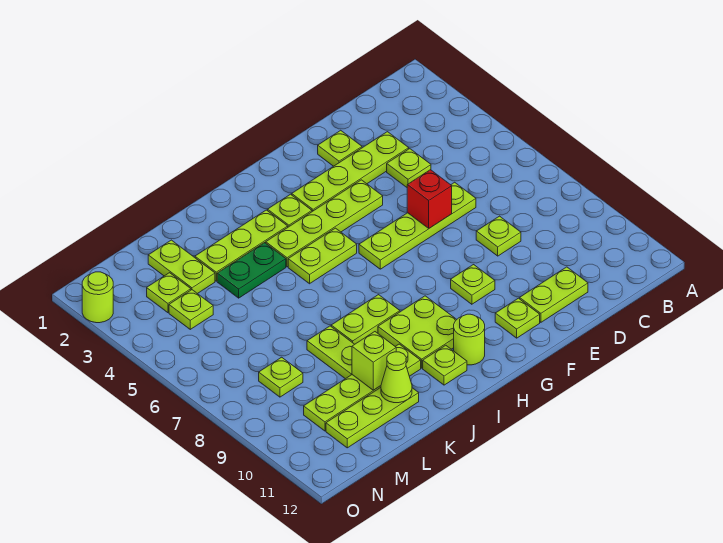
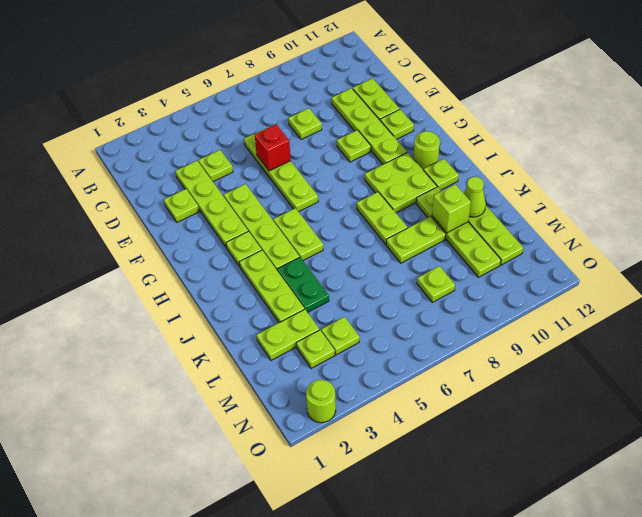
none -> lime 1x4 plate [332,88,407,164]

